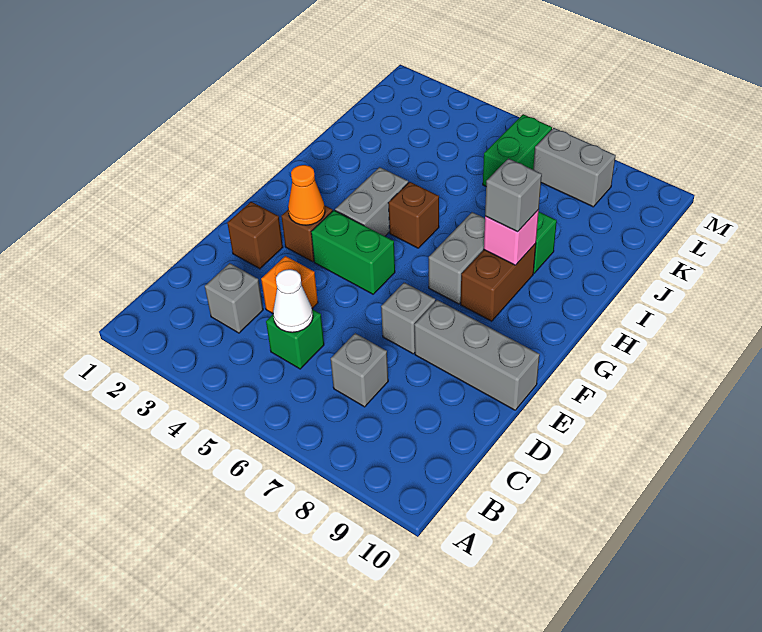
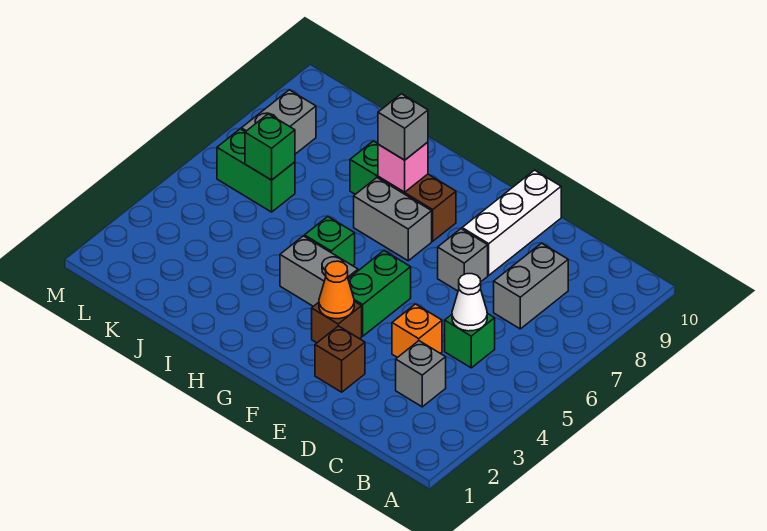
grey 1x1 brick [331,333,388,407] -> grey 1x2 brick [494,243,568,329]
grey 1x3 brick [414,300,540,410] -> white 1x3 brick [462,170,561,275]
brown 1x1 brick [388,182,439,248] -> green 1x1 brick [305,217,355,266]
none -> green 1x1 brick [245,114,295,180]

